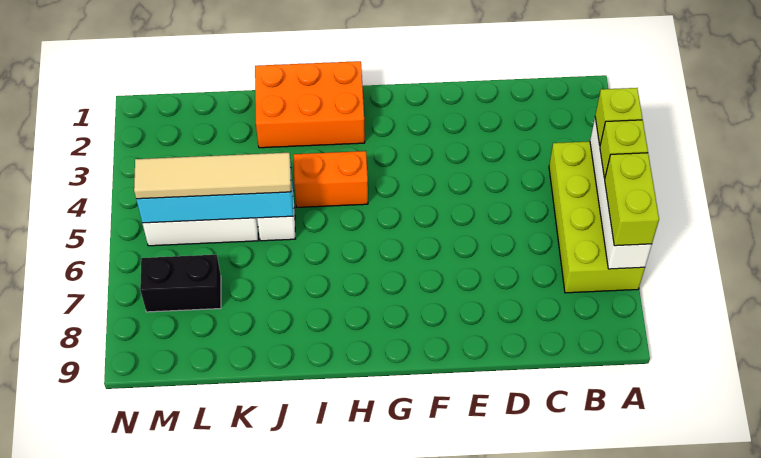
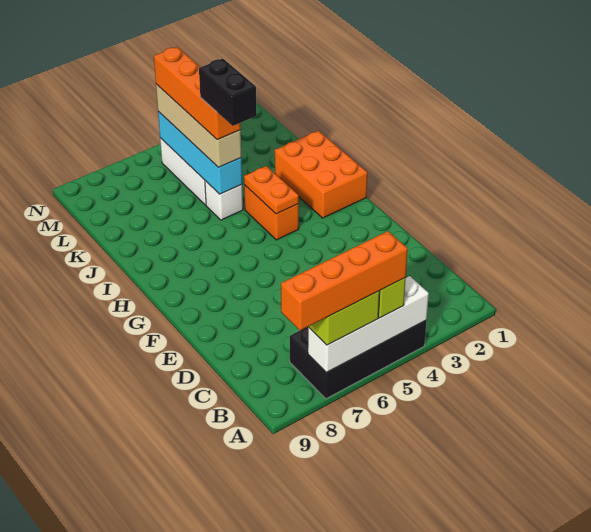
lime 2x4 brick [549,141,645,293] -> black 2x4 brick [290,320,427,399]
lime 1x1 brick [595,88,642,145] -> none
none -> orange 1x4 brick [281,231,408,331]
none -> orange 1x2 plate [244,166,299,214]
tan 1x4 tile [134,153,291,199] -> tan 1x4 brick [156,84,241,167]
none -> orange 1x4 brick [154,47,241,140]
black 1x2 brick [140,255,221,312] -> black 1x2 brick moved to [199,59,257,126]

